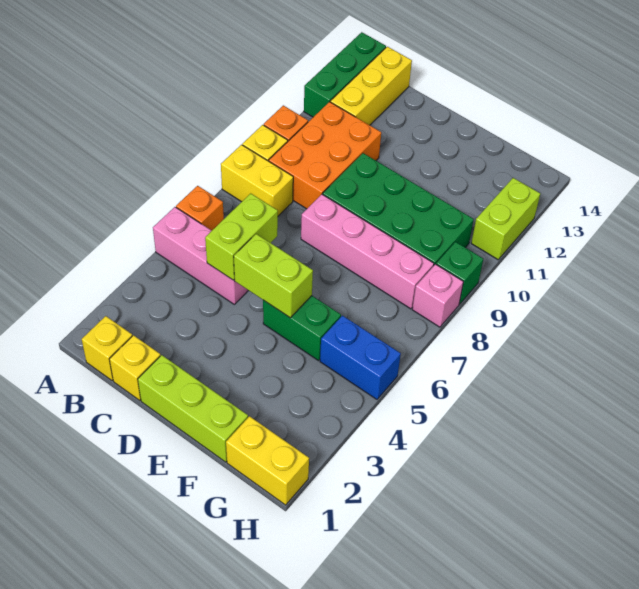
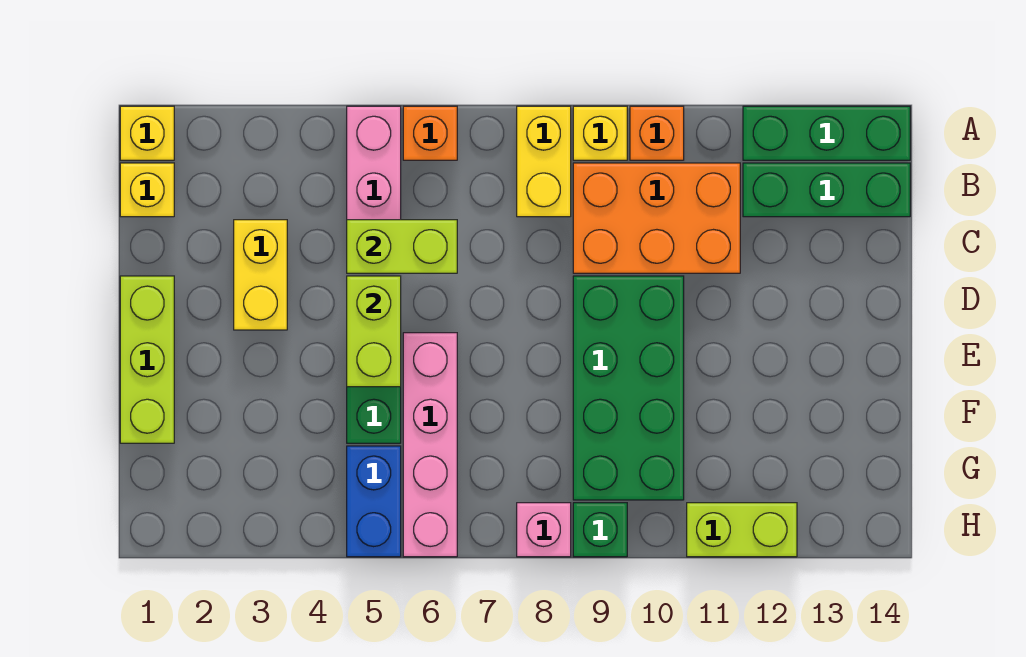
yellow 1x3 brick [330,47,412,125] -> green 1x3 brick [743,163,910,217]
yellow 1x1 brick [109,335,161,401] -> yellow 1x1 brick moved to [120,106,174,160]
pink 1x4 brick [301,194,434,309] -> pink 1x4 brick moved to [403,333,457,557]
yellow 1x2 brick [226,416,309,505] -> yellow 1x2 brick moved to [234,220,287,330]

